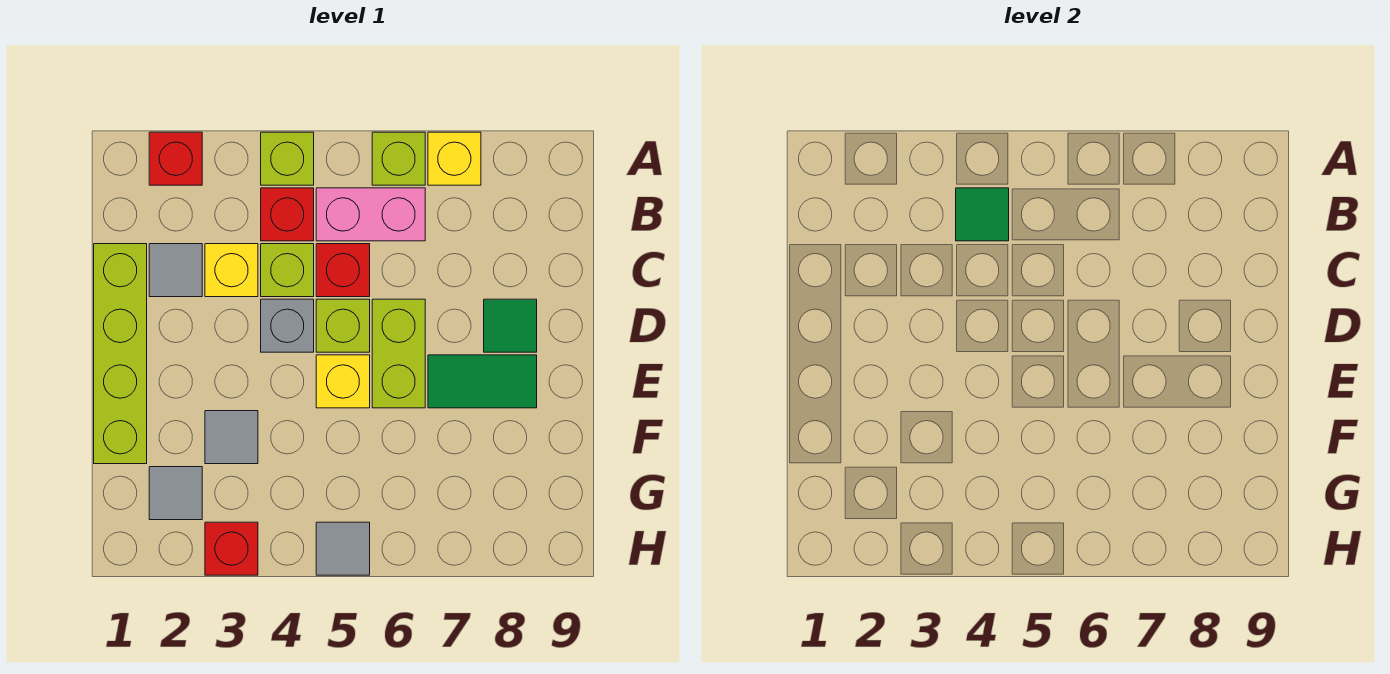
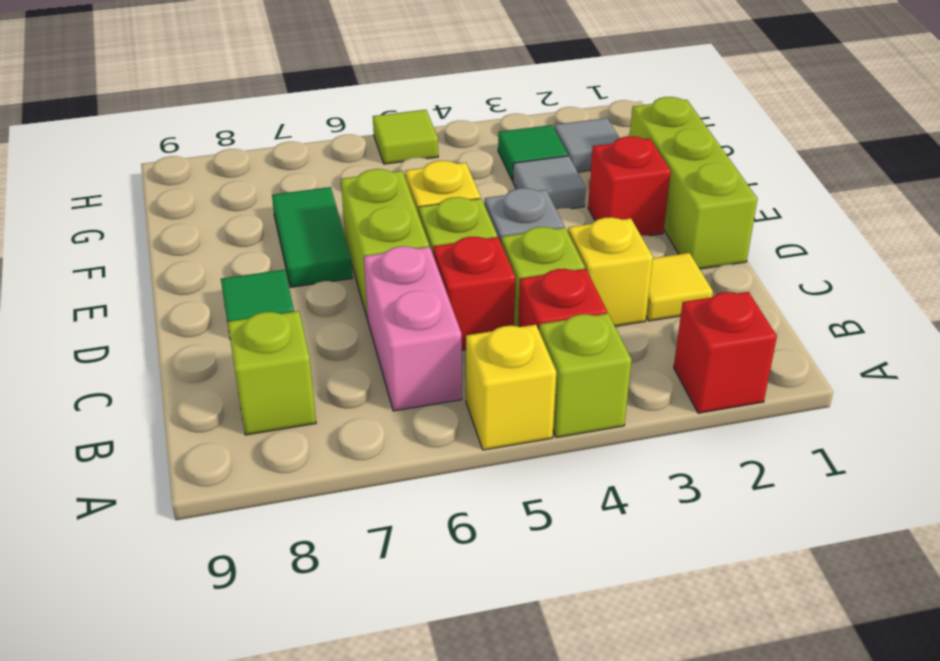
lime 1x1 brick [372,132,425,185] -> lime 1x1 brick moved to [227,311,316,435]
yellow 1x1 brick [428,132,481,185] -> yellow 1x1 brick moved to [466,325,556,450]
green 1x1 tile [956,188,1009,241] -> green 1x1 tile moved to [498,125,568,181]
pink 1x2 brick [316,188,425,241] -> pink 1x2 brick turned to [364,246,462,411]
lime 1x4 brick [94,244,147,464] -> lime 1x3 brick [630,97,757,269]
grey 1x1 tile [149,244,202,297] -> yellow 1x1 tile [646,253,713,321]
green 1x2 tile [428,355,537,408] -> green 1x2 tile turned to [272,187,352,287]
red 1x1 brick [205,522,258,575] -> red 1x1 brick moved to [588,136,671,236]
grey 1x1 tile [316,522,370,575] -> lime 1x1 tile [373,110,438,164]

